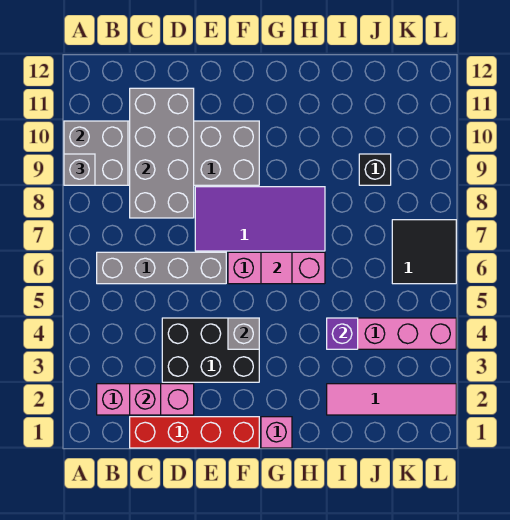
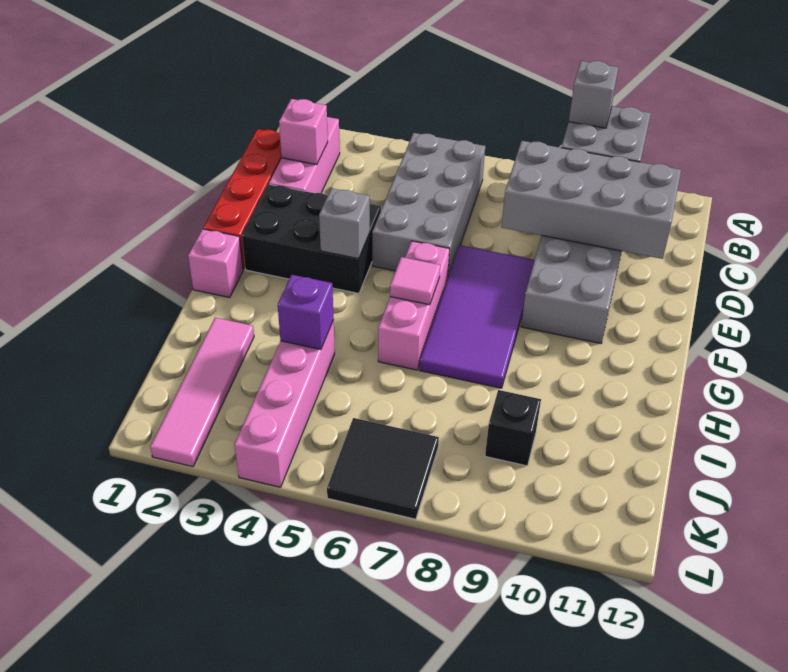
grey 1x4 brick [97,252,226,284] -> grey 2x4 brick [372,133,485,276]
black 2x3 brick [162,318,259,382] -> black 2x3 brick turned to [242,184,381,293]

